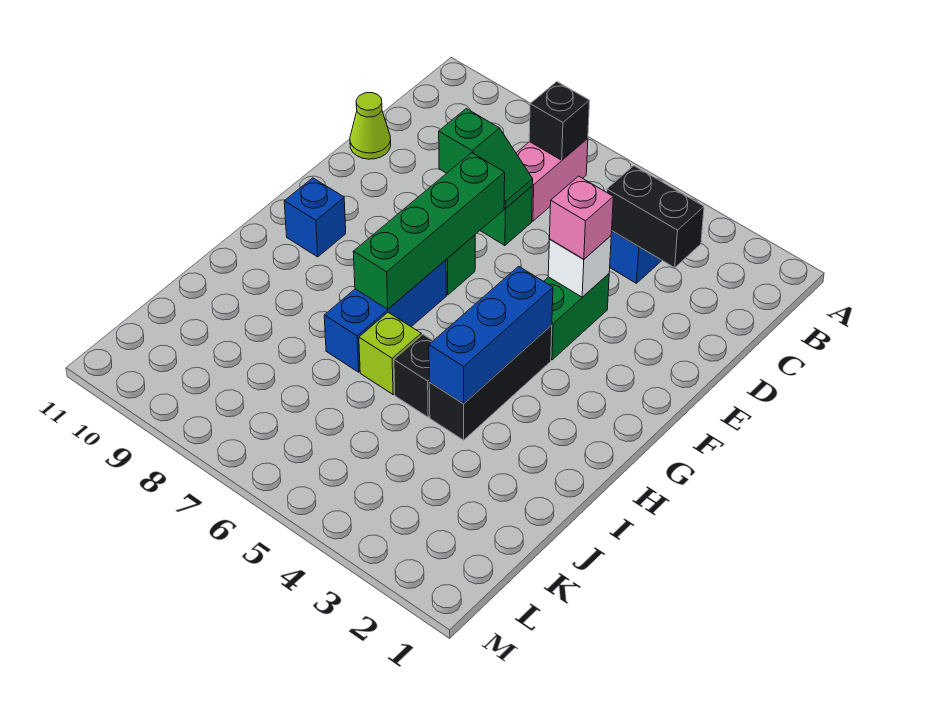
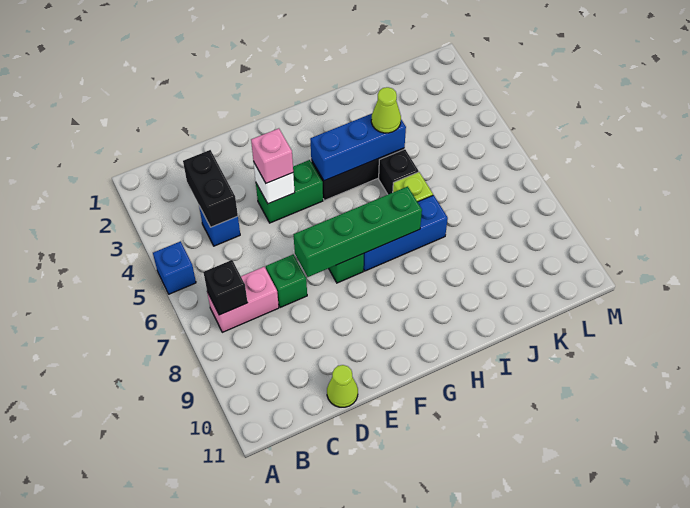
green 1x2 slope [439,109,533,209] -> none
blue 1x1 brick [284,178,346,257] -> blue 1x1 brick moved to [153,241,196,294]
none -> lime 1x1 cone [371,87,401,133]

